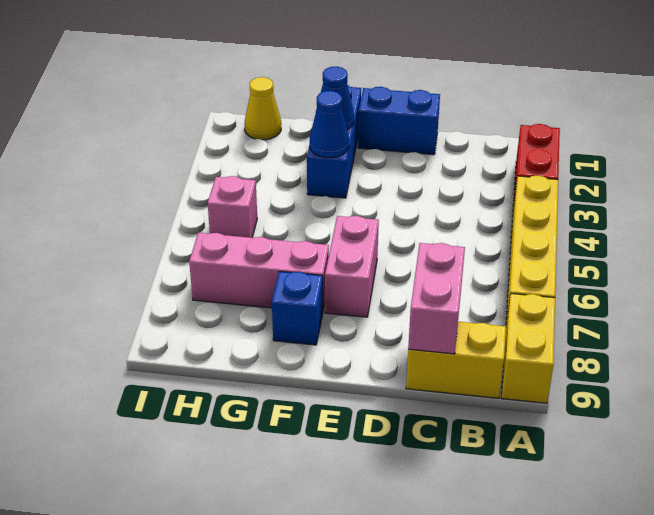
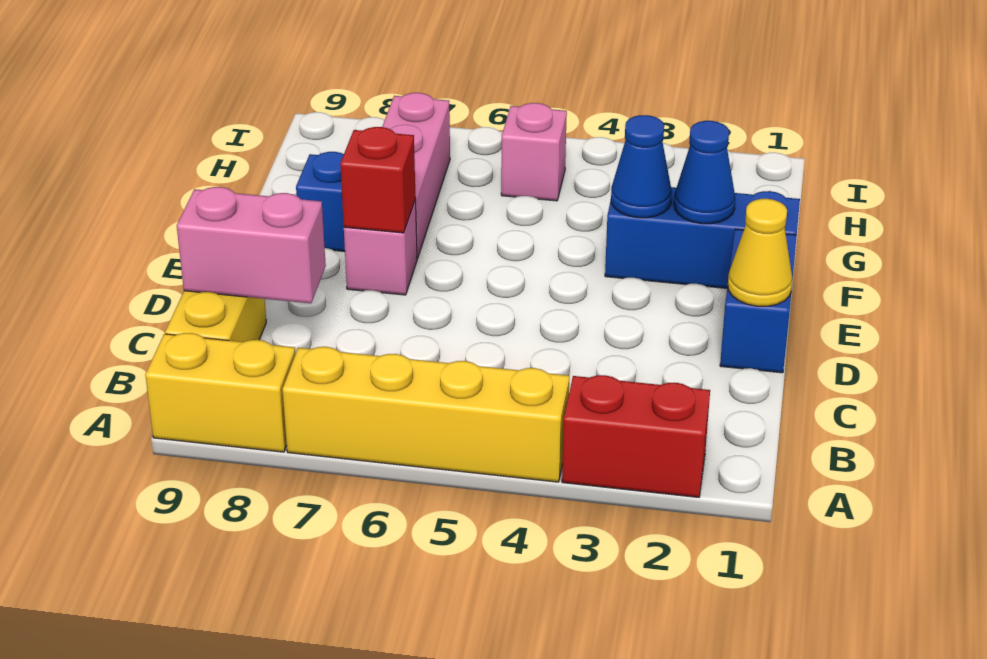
pink 1x2 brick [325,216,379,317] -> pink 1x1 brick [344,200,417,295]
none -> red 1x1 brick [340,127,416,233]
yellow 1x1 cone [244,77,281,140] -> yellow 1x1 cone moved to [728,199,793,306]

